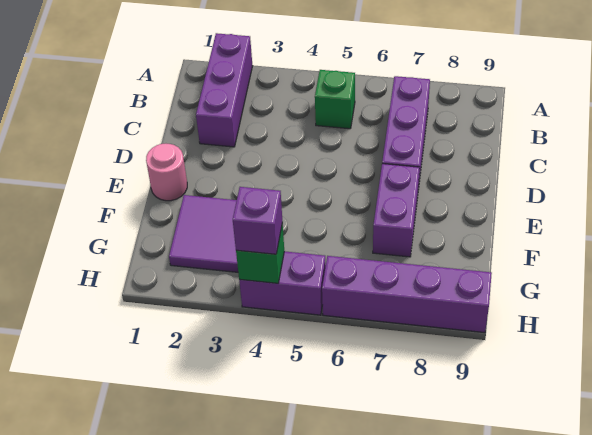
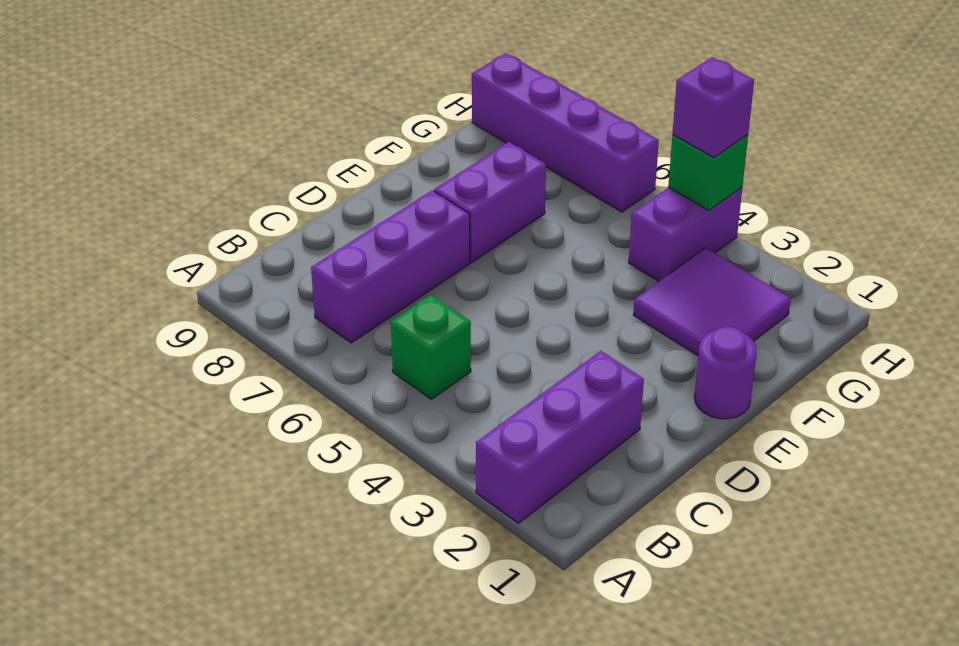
pink 1x1 round brick [146,144,187,201] -> purple 1x1 round brick [694,327,757,419]
purple 1x2 brick [239,251,326,315] -> purple 1x2 brick turned to [629,187,742,282]

